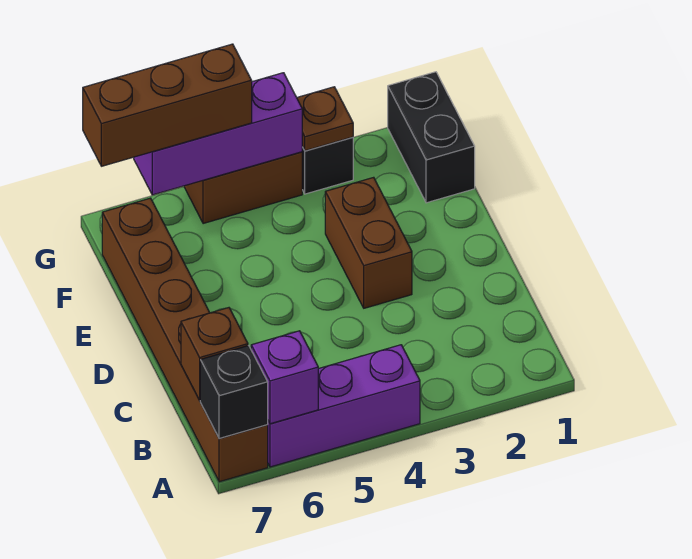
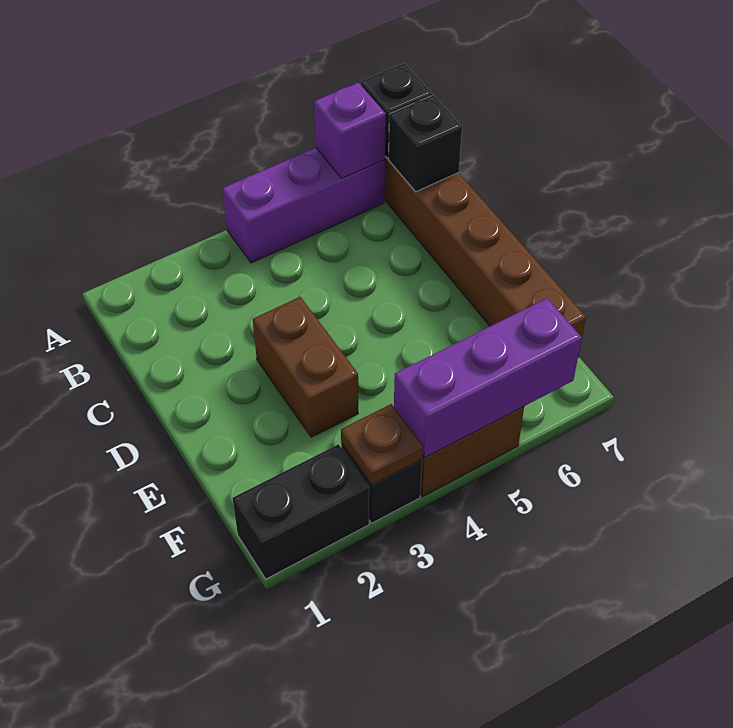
brown 1x1 brick [181,308,248,400] -> black 1x1 brick [389,95,462,192]
black 1x2 brick [388,72,475,203] -> black 1x2 brick turned to [233,444,369,579]
brown 1x3 brick [83,44,252,166] -> none

